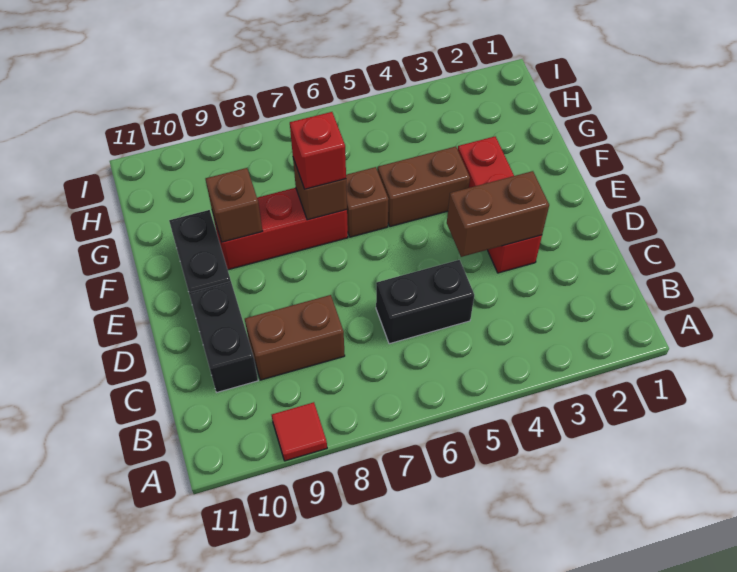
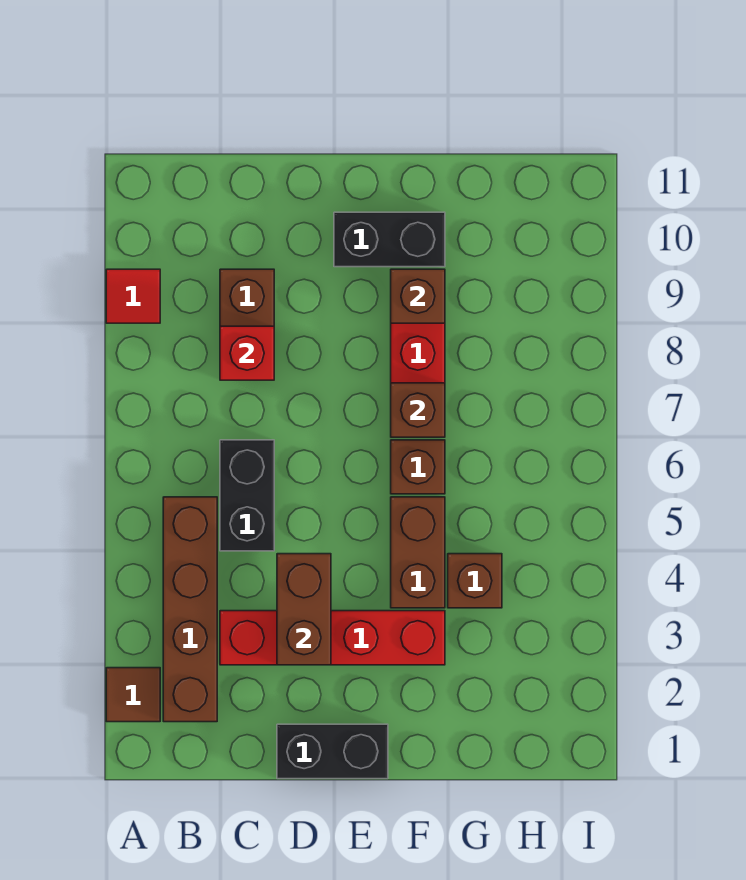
none -> brown 1x1 tile [106,668,160,722]
none -> brown 1x4 brick [163,497,217,722]
black 1x2 brick [189,281,258,392] -> black 1x2 brick moved to [277,724,388,779]
red 1x3 brick [458,136,542,273] -> red 1x4 brick [220,611,445,665]
red 1x1 brick [290,112,346,189] -> red 1x1 brick moved to [220,326,274,380]
none -> brown 1x1 brick [448,554,502,608]

